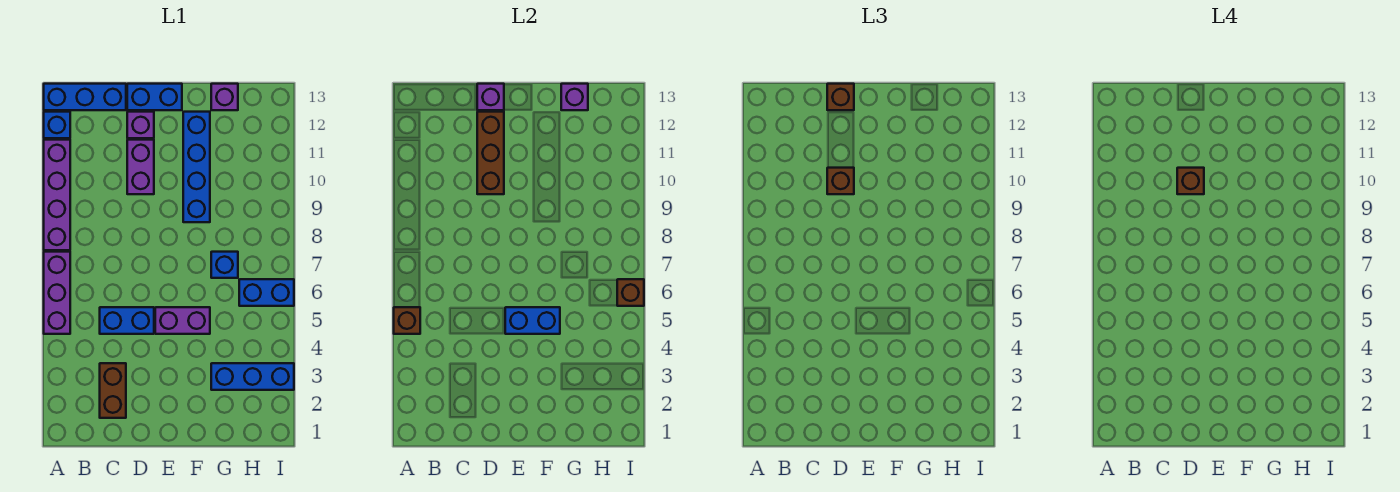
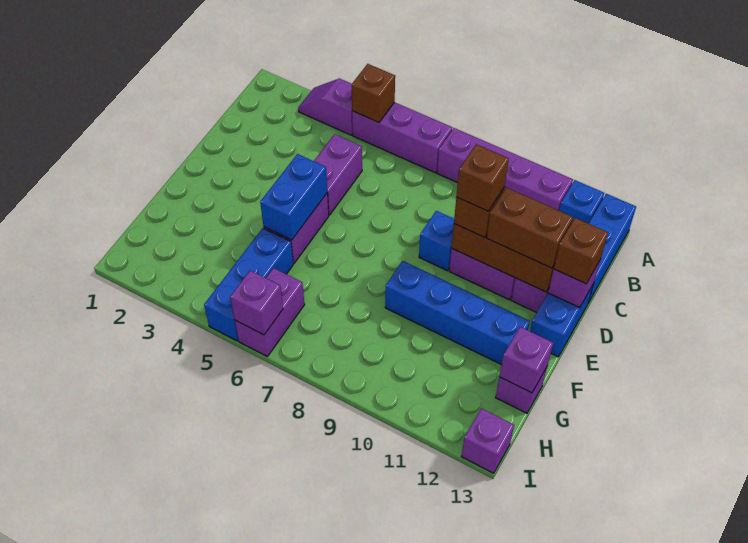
none -> purple 1x2 slope [298,78,353,135]
brown 1x2 brick [100,363,126,418] -> brown 1x2 brick moved to [487,187,573,268]
blue 1x2 brick [100,307,154,334] -> purple 1x2 brick [314,134,362,215]
blue 1x3 brick [211,363,294,390] -> blue 1x3 brick moved to [204,228,293,341]
blue 1x1 brick [211,252,238,278] -> blue 1x1 brick moved to [419,211,454,271]
blue 1x2 brick [239,279,294,306] -> purple 1x2 brick [235,268,305,356]
brown 1x1 brick [617,279,644,306] -> purple 1x1 brick [230,271,283,335]
none -> purple 1x1 brick [461,408,514,473]

